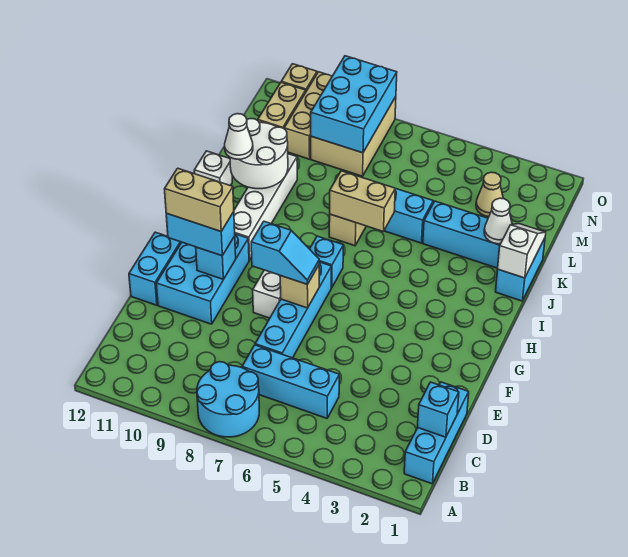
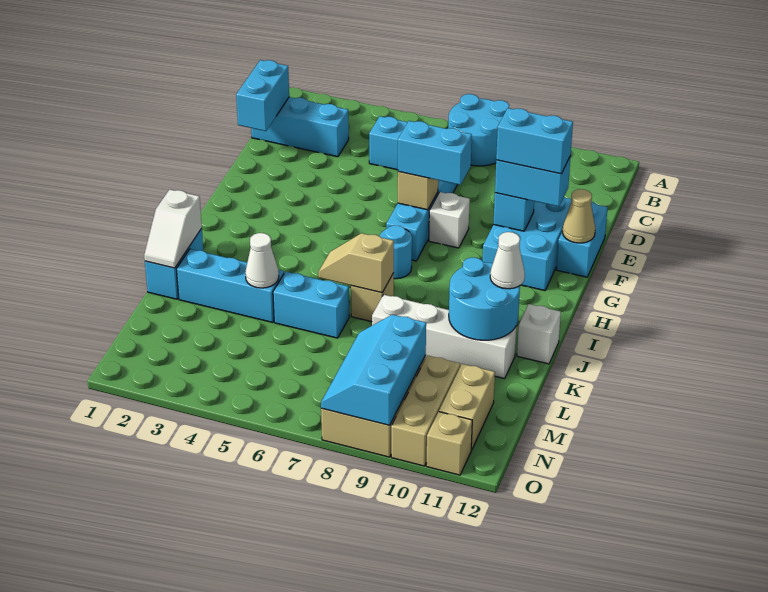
cyan 1x3 brick [404,382,469,484] -> cyan 1x3 brick turned to [251,97,349,157]
cyan 1x1 brick [417,382,459,437] -> cyan 1x2 brick [236,60,289,131]
cyan 1x2 slope [251,221,319,284] -> cyan 1x2 brick [398,121,472,185]
tan 1x2 brick [165,168,234,231] -> cyan 1x2 brick [496,108,573,174]
cyan 1x1 brick [310,236,343,288] -> cyan 1x1 round brick [380,225,412,279]
white 1x4 brick [234,154,297,260] -> white 1x4 brick turned to [372,295,516,379]
tan 1x2 brick [330,171,395,231] -> tan 1x2 slope [318,233,394,293]
white 2x2 round brick [230,119,288,189] -> cyan 2x2 round brick [449,258,520,340]
white 1x1 cone [484,198,512,244] -> white 1x1 cone moved to [245,233,279,288]
tan 1x1 cone [476,172,503,217] -> tan 1x1 cone moved to [563,189,595,243]
cyan 2x3 brick [311,56,397,153] -> cyan 2x3 slope [321,315,426,425]

